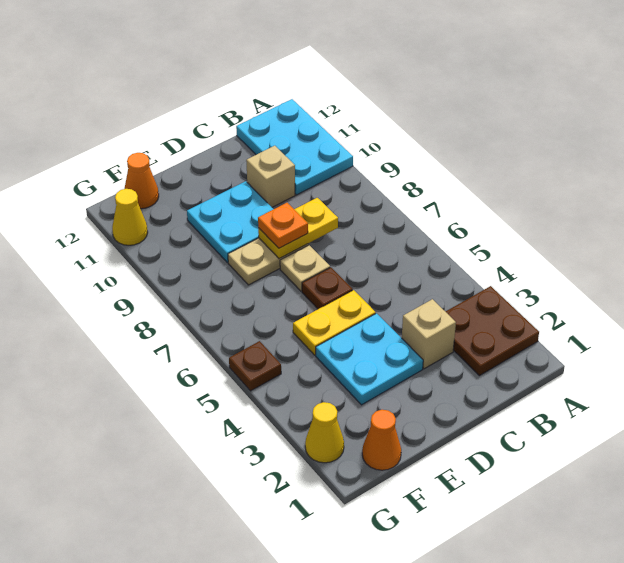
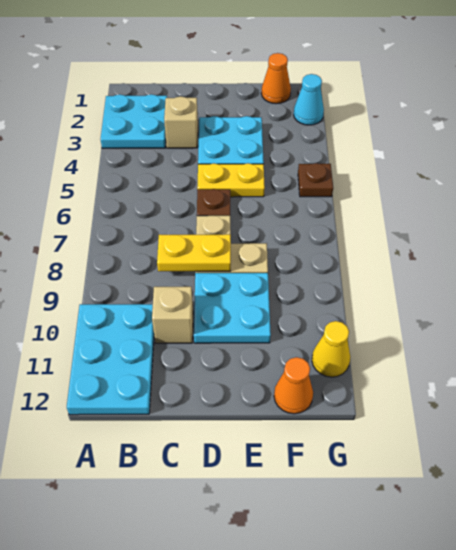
brown 2x2 plate [445,286,539,376] -> cyan 2x2 plate [101,94,167,148]
orange 1x1 plate [258,203,308,248] -> none
yellow 1x1 cone [305,402,344,463] -> cyan 1x1 cone [294,74,324,125]

